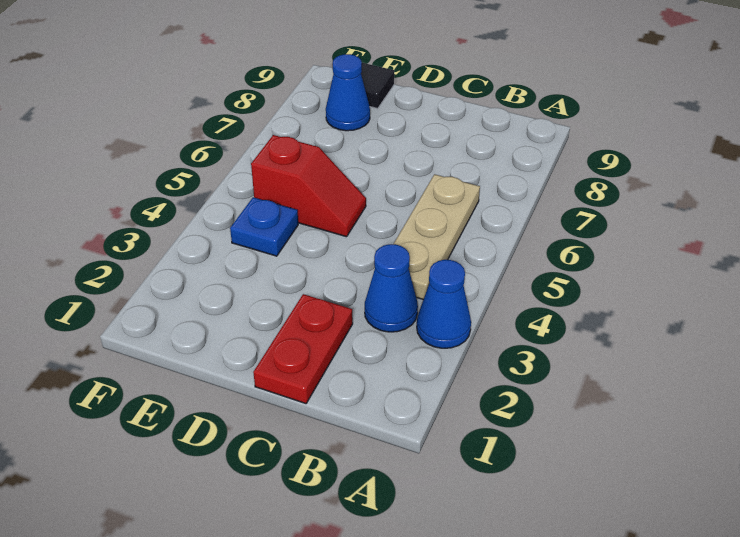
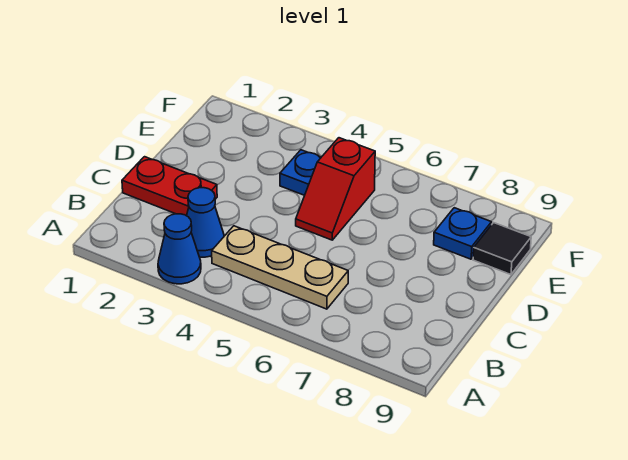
blue 1x1 cone [326,54,370,131] -> blue 1x1 plate [434,208,492,259]

